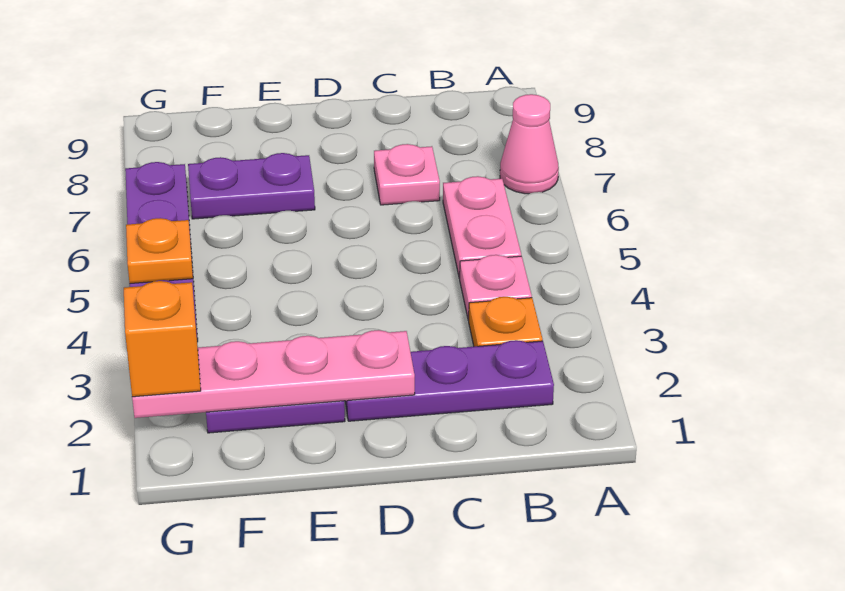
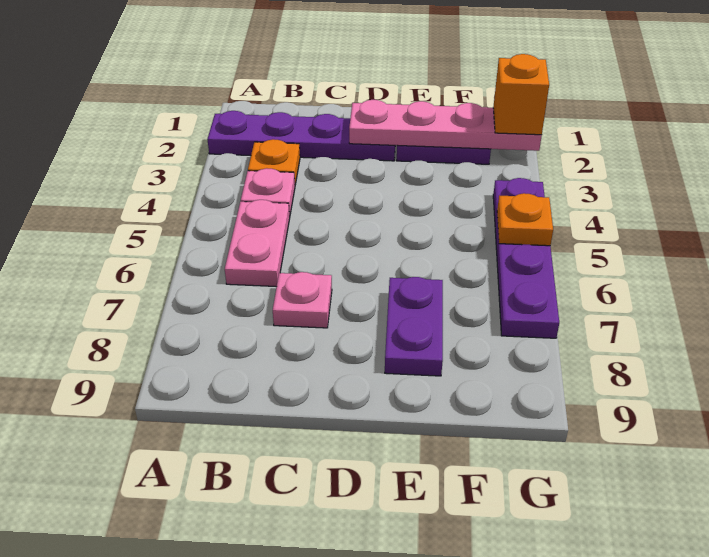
pink 1x1 cone [500,94,559,194] -> none
purple 1x3 plate [345,340,554,421] -> purple 1x4 plate [207,111,395,161]
purple 1x2 plate [188,153,315,219] -> purple 1x2 plate turned to [385,277,443,376]

